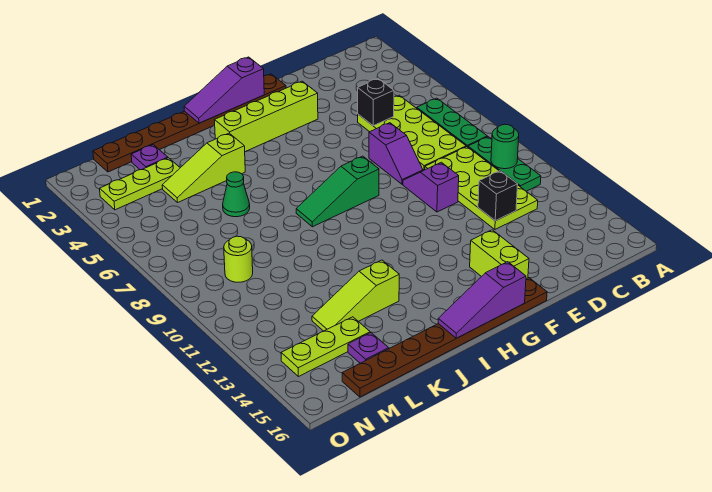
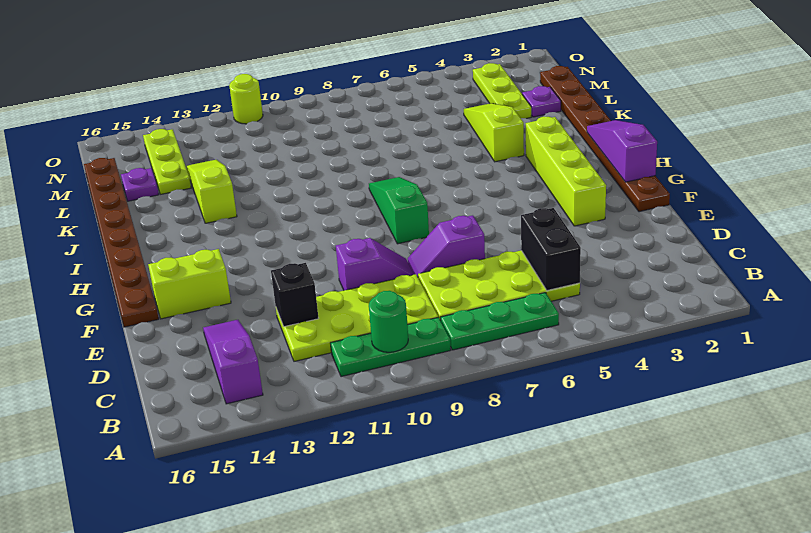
black 1x1 brick [358,78,394,126] -> black 1x2 brick [521,208,581,291]
purple 1x3 slope [438,262,526,338] -> purple 1x3 slope moved to [203,320,263,404]
green 1x1 cone [223,172,250,217] -> none
lime 1x1 round brick [224,236,253,282] -> lime 1x1 round brick moved to [229,74,263,124]

